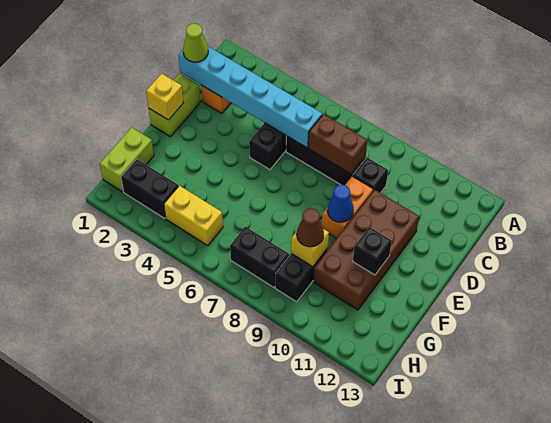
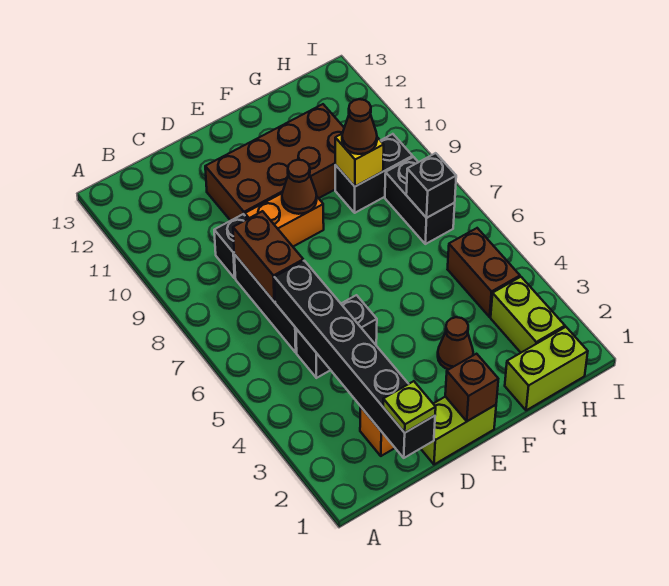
cyan 1x6 brick [178,47,322,148] -> black 1x6 brick [274,261,435,458]
lime 1x1 cone [183,24,208,62] -> lime 1x1 plate [383,381,436,433]
yellow 1x1 brick [146,73,184,120] -> brown 1x1 brick [445,354,498,421]
blue 1x1 cone [327,185,354,222] -> brown 1x1 cone [282,160,317,214]
none -> brown 1x1 cone [438,317,473,370]
black 1x1 brick [353,227,392,275] -> black 1x1 brick moved to [406,153,456,218]
black 1x2 brick [121,159,178,218] -> lime 1x2 brick [491,277,565,352]
yellow 1x2 brick [164,186,223,246] -> brown 1x2 brick [448,228,520,317]

